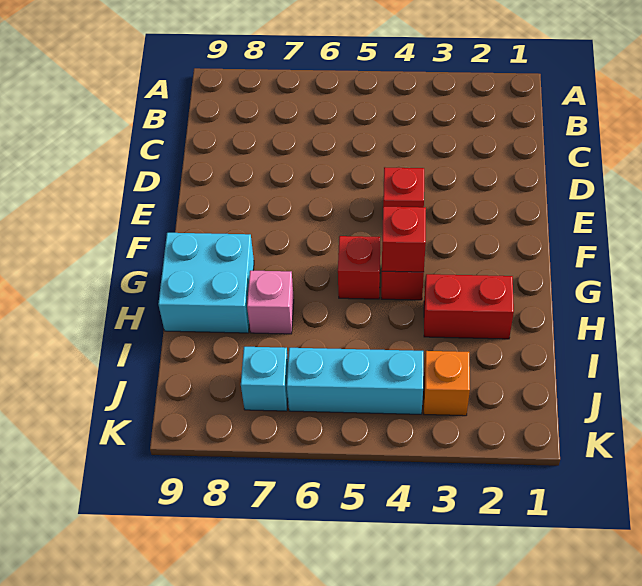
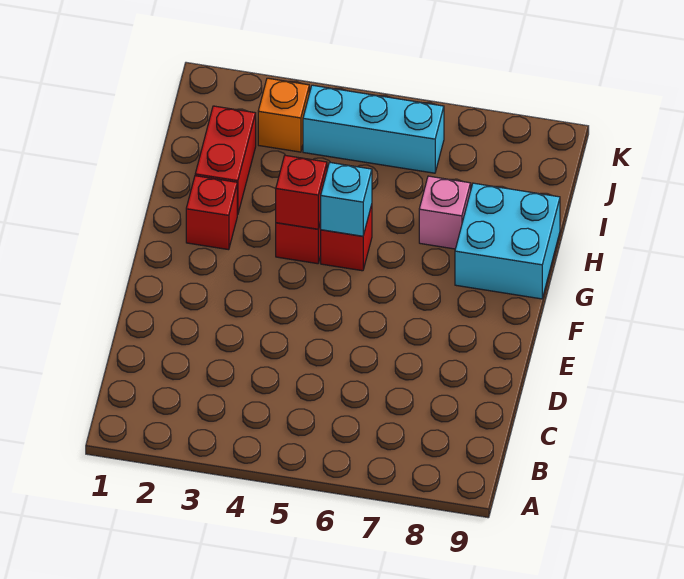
red 1x1 brick [383,167,424,207] -> red 1x1 brick moved to [186,176,237,250]
red 1x2 brick [424,274,514,339] -> red 1x2 brick turned to [195,106,256,215]
cyan 1x1 brick [241,347,288,411] -> cyan 1x1 brick moved to [321,162,372,236]

